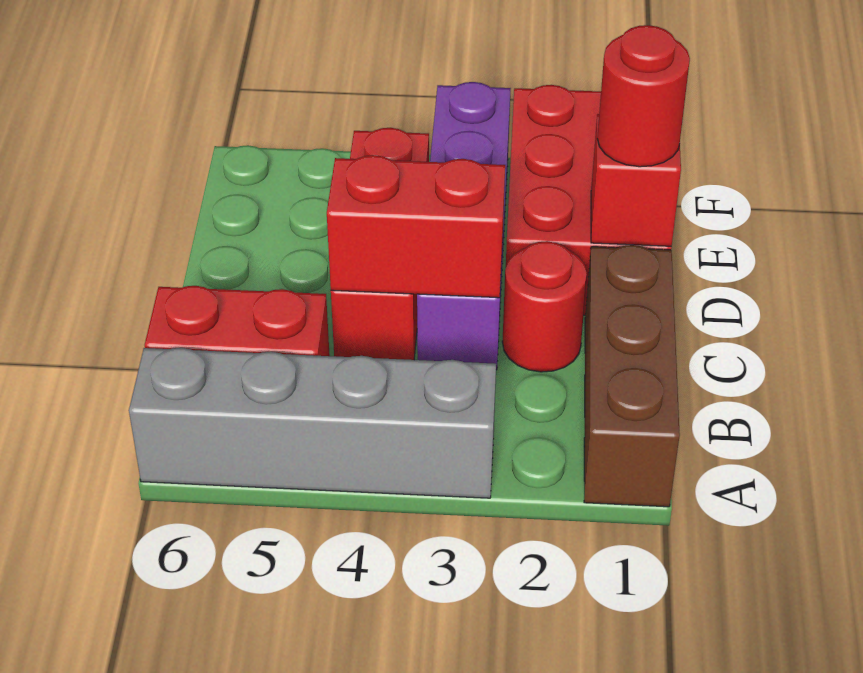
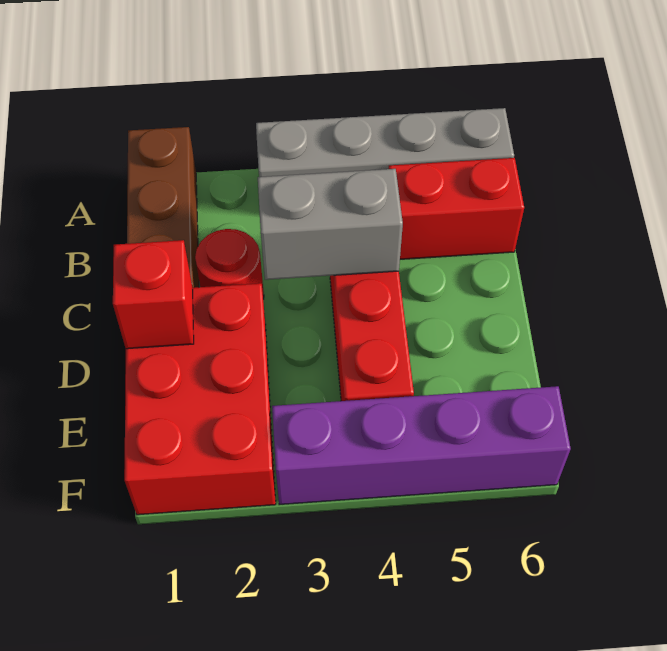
purple 1x4 brick [417,82,511,370] -> purple 1x4 brick turned to [272,386,571,505]
red 1x2 brick [327,155,505,298] -> grey 1x2 brick [258,169,403,280]
red 1x1 round brick [597,25,690,167] -> none

